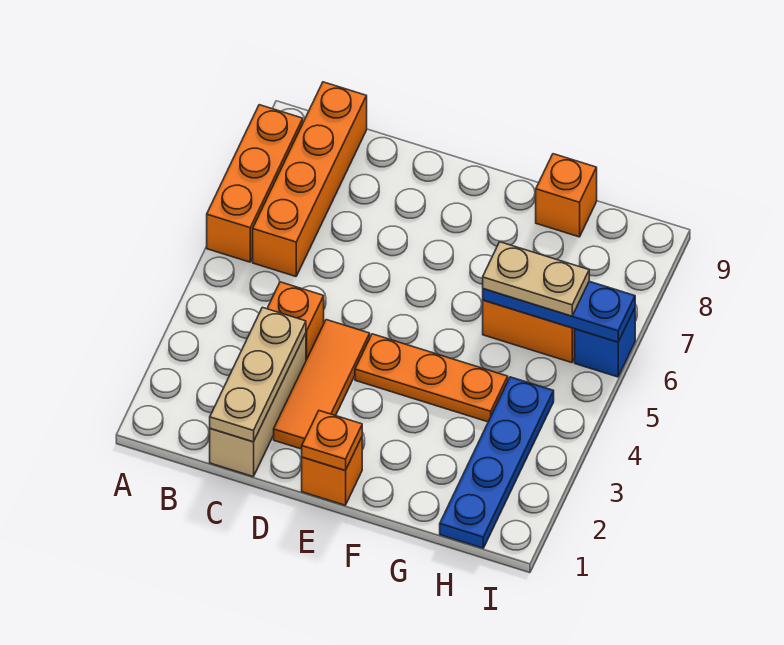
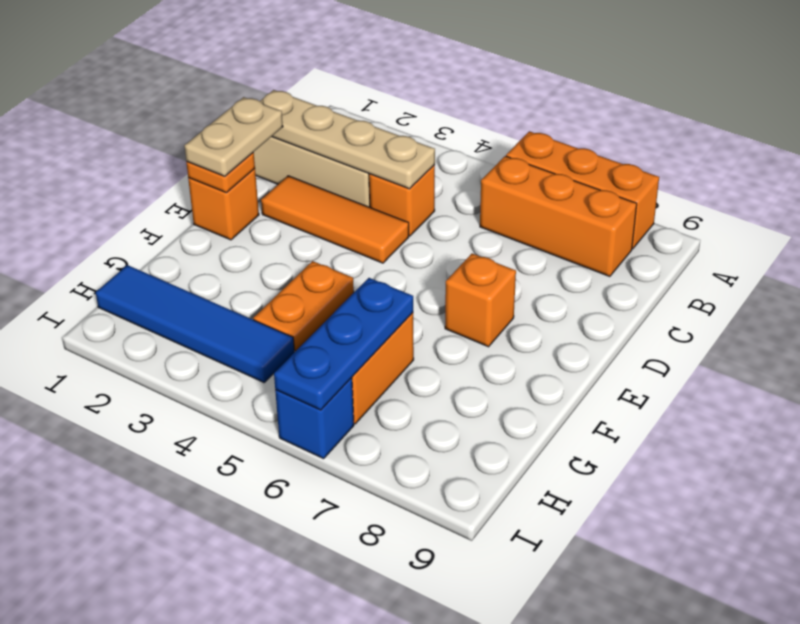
orange 1x4 brick [253,82,367,276] -> orange 1x3 brick [480,156,637,277]
tan 1x3 plate [210,307,306,442] -> tan 1x4 plate [260,90,435,189]
orange 1x3 plate [355,334,508,422] -> orange 1x2 plate [253,261,354,351]
tan 1x2 plate [483,242,589,316] -> tan 1x2 plate moved to [184,97,283,176]
orange 1x1 brick [536,154,597,237] -> orange 1x1 brick moved to [445,253,516,347]
blue 1x4 plate [440,377,554,548] -> blue 1x4 tile [96,265,294,382]

